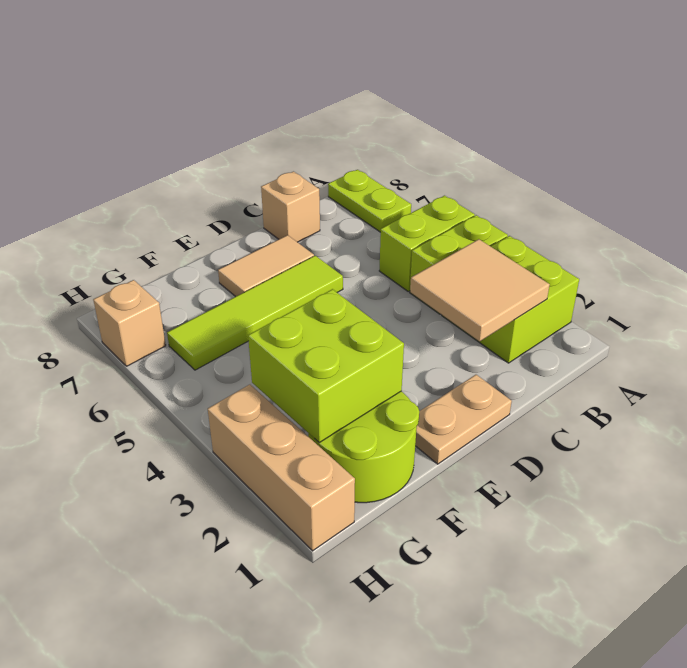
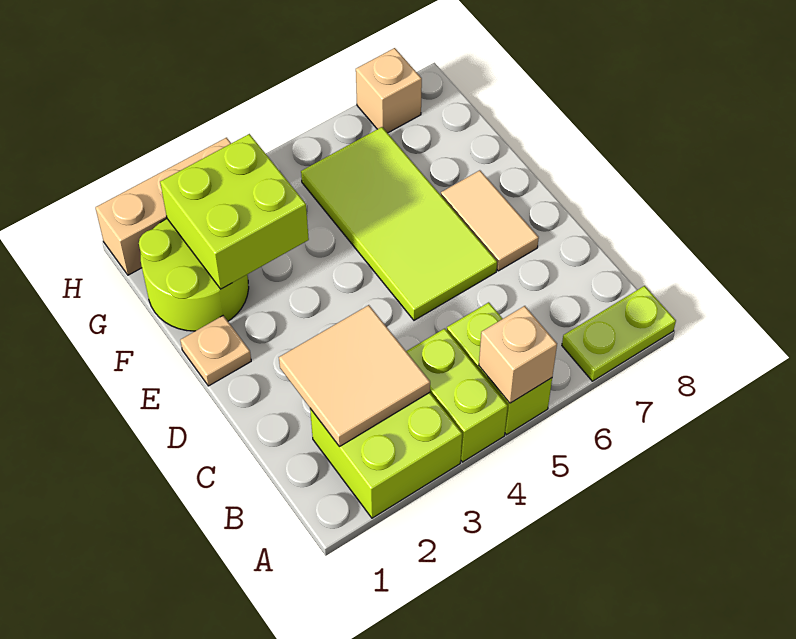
tan 1x1 brick [261,172,320,242] -> tan 1x1 brick moved to [479,306,557,403]
tan 1x2 plate [415,375,512,464] -> tan 1x1 plate [180,316,251,386]
lime 1x4 tile [167,256,343,370] -> lime 2x4 tile [301,127,497,320]

